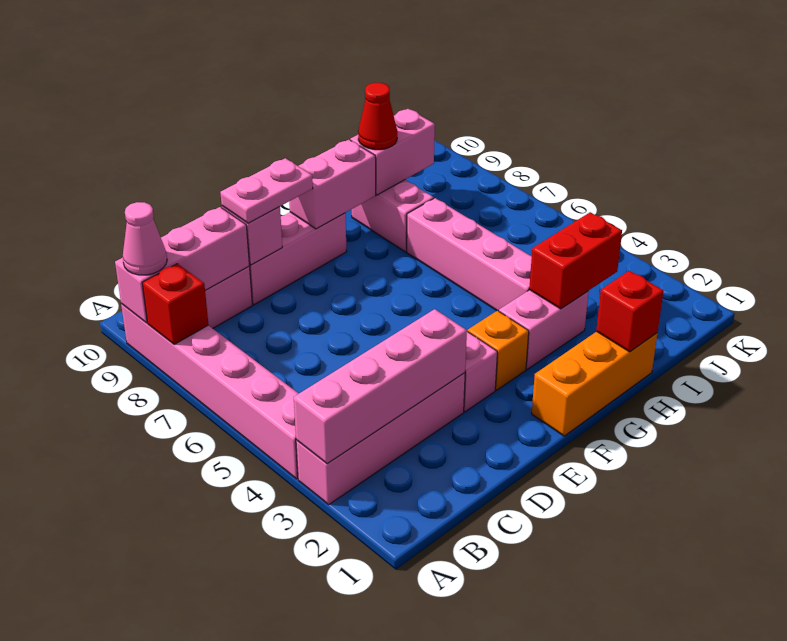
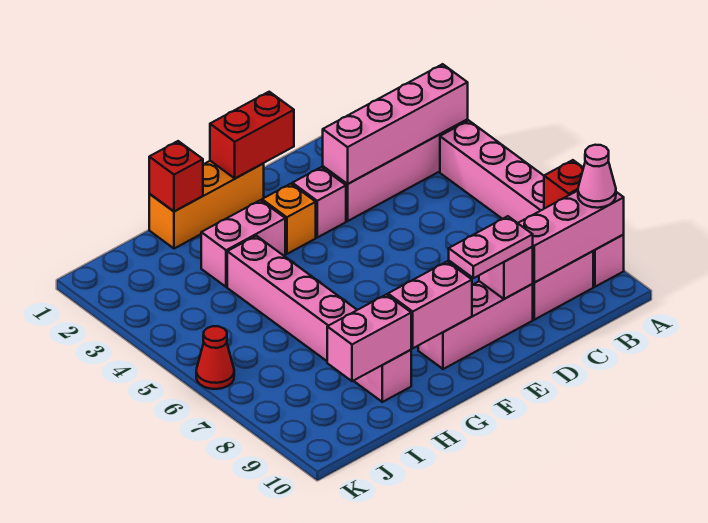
red 1x2 brick [529,212,622,309] -> red 1x2 brick moved to [210,92,294,178]
red 1x1 cone [358,83,397,150] -> red 1x1 cone moved to [196,326,234,389]

